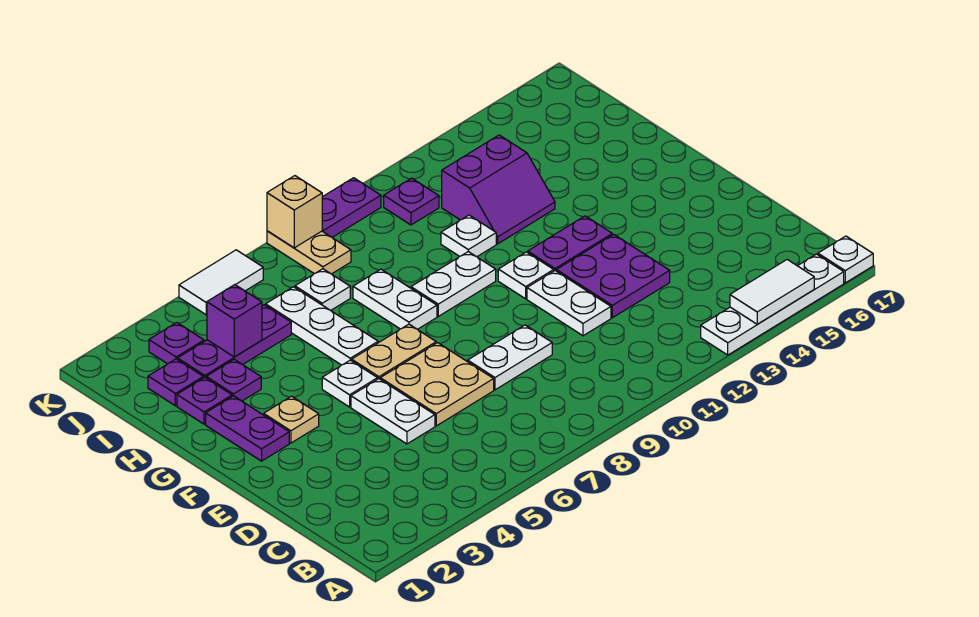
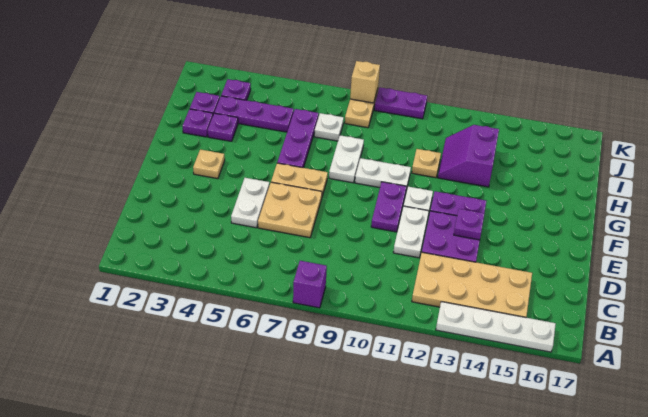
white 1x2 tile [730,260,814,324] -> none
white 1x1 plate [818,236,873,283] -> none
none -> tan 2x4 plate [412,252,532,317]
white 1x2 plate [468,325,552,390] -> none
purple 1x2 plate [206,396,289,461] -> purple 1x2 plate moved to [371,182,407,232]
white 1x1 plate [322,360,378,407] -> none
white 1x3 plate [266,287,378,365] -> purple 1x3 plate [277,109,319,168]
white 1x1 plate [441,215,496,257] -> tan 1x1 plate [412,149,441,178]
purple 2x2 slope [442,135,555,244] -> purple 2x2 slope turned to [438,125,499,187]
purple 1x1 brick [207,285,262,357] -> purple 1x1 brick moved to [293,261,327,308]
purple 1x1 plate [384,178,439,225] -> purple 1x1 plate moved to [454,209,485,240]
white 1x2 tile [179,250,263,315] -> none

